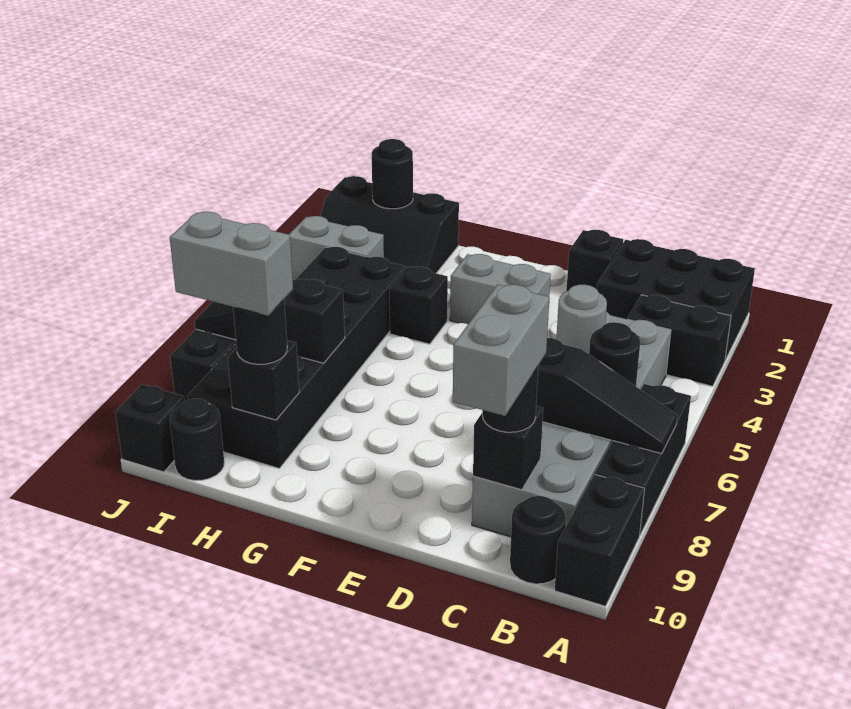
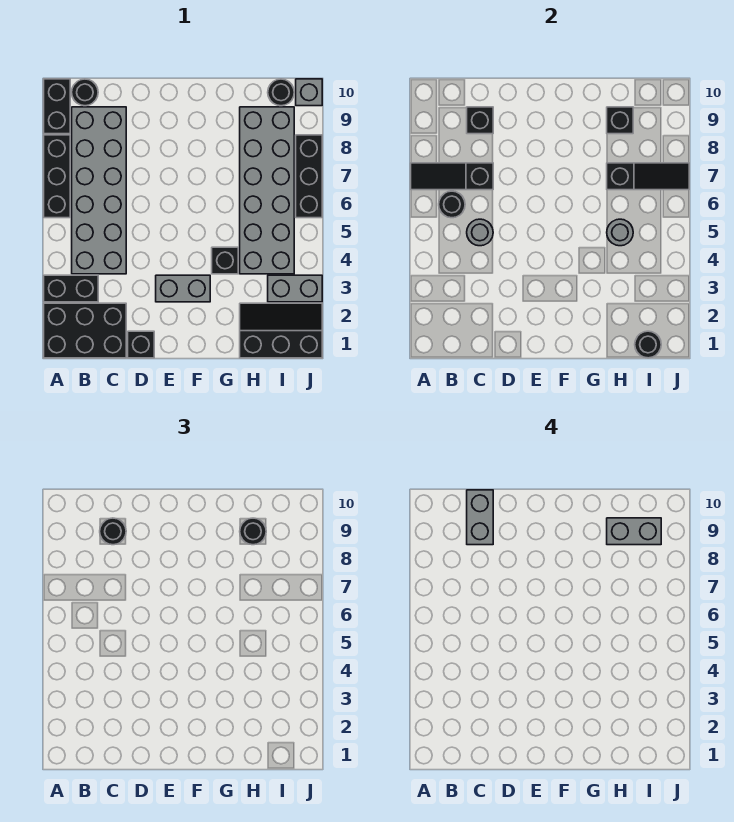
black 2x6 brick [187,247,406,468] -> grey 2x6 brick [240,107,294,274]
none -> grey 1x1 round brick [607,219,633,246]
black 1x1 brick [115,384,184,472] -> grey 1x1 brick [296,79,322,106]

